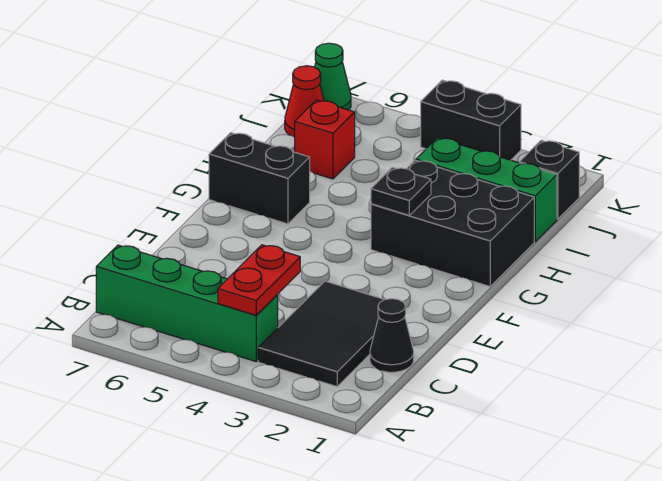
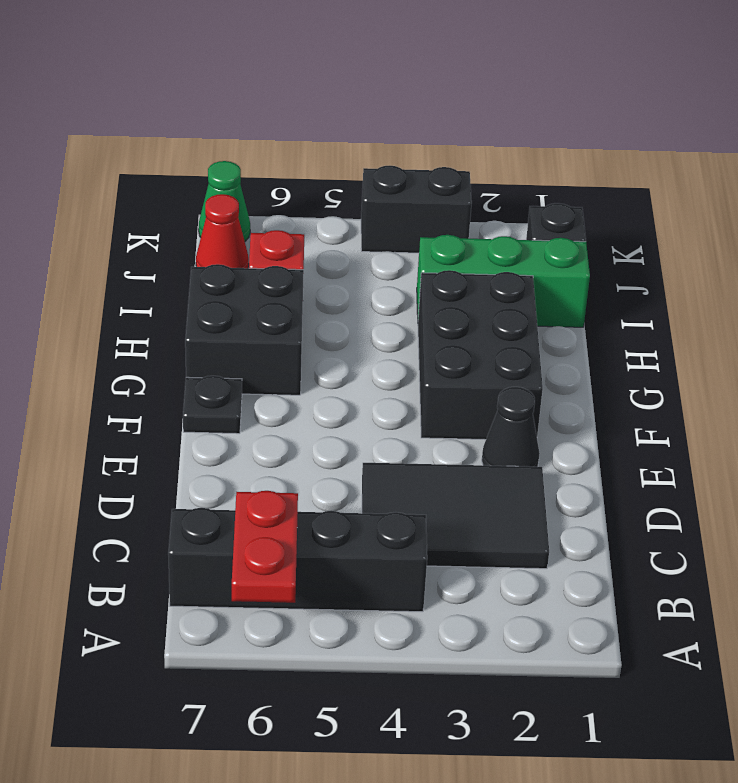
black 2x3 tile [258,281,384,387] -> black 2x3 tile turned to [362,463,549,569]
green 1x4 brick [96,245,278,361] -> black 1x4 brick [168,508,427,612]
red 1x2 plate [218,245,300,315] -> red 1x2 plate moved to [232,491,298,603]
black 1x1 cone [370,299,414,372] -> black 1x1 cone moved to [482,387,540,467]
black 2x3 brick [371,160,534,286] -> black 2x3 brick turned to [418,270,543,440]
black 1x1 plate [371,167,431,215] -> black 1x1 plate moved to [183,376,242,434]
black 1x2 brick [209,133,310,224] -> black 2x2 brick [185,264,304,395]

